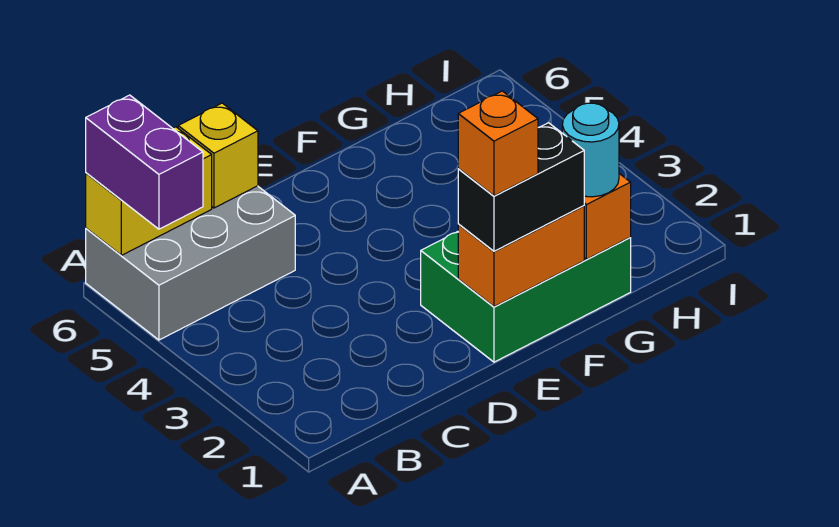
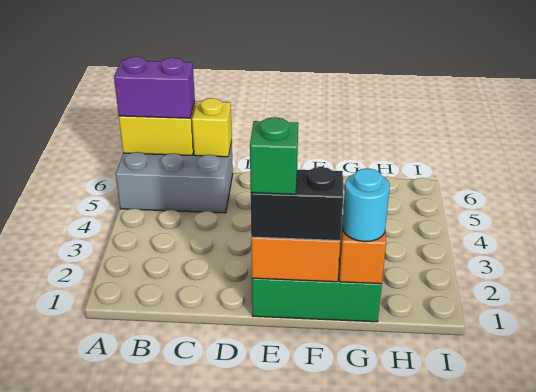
purple 1x2 brick [86,95,203,229] -> purple 1x2 brick turned to [114,57,195,118]
orange 1x1 brick [458,91,538,196] -> green 1x1 brick [250,117,298,194]

